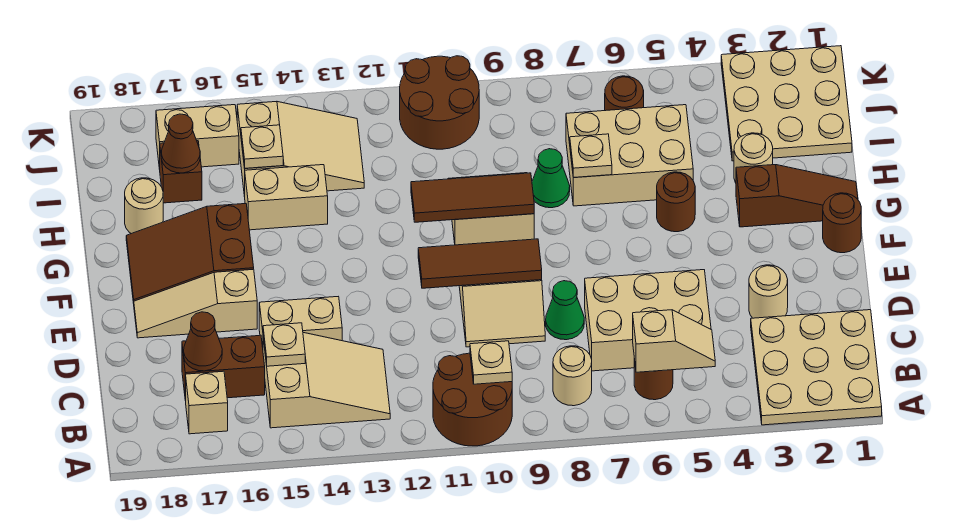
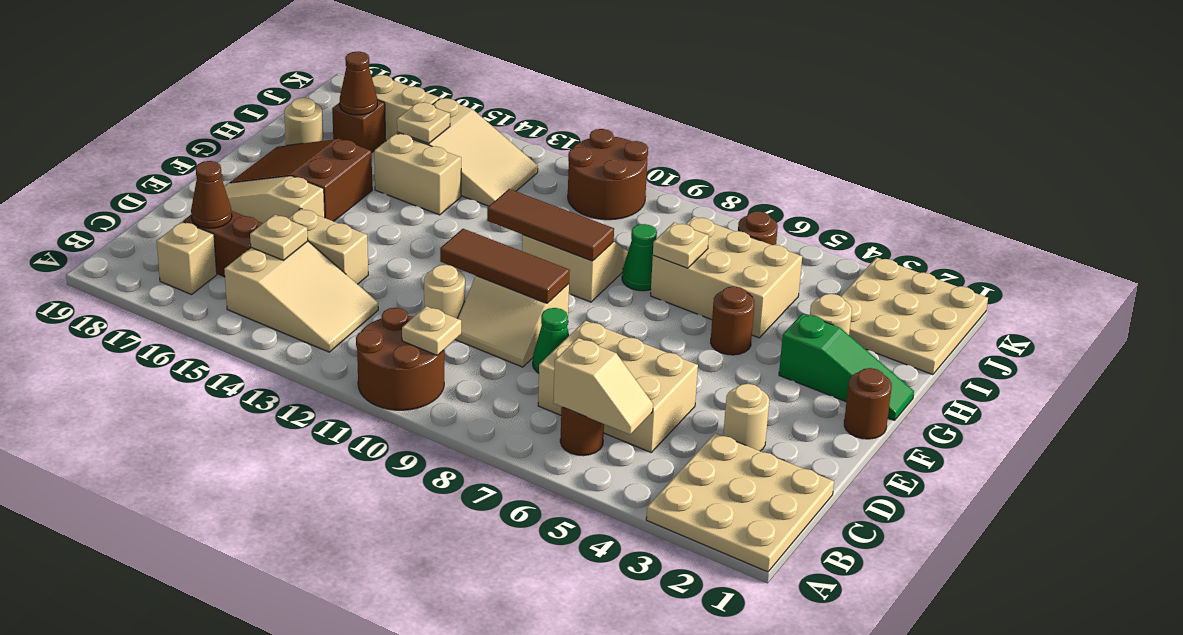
tan 1x1 round brick [553,346,592,406] -> tan 1x1 round brick moved to [424,265,465,318]
brown 1x3 slope [736,165,858,227] -> green 1x3 slope [779,313,914,420]

